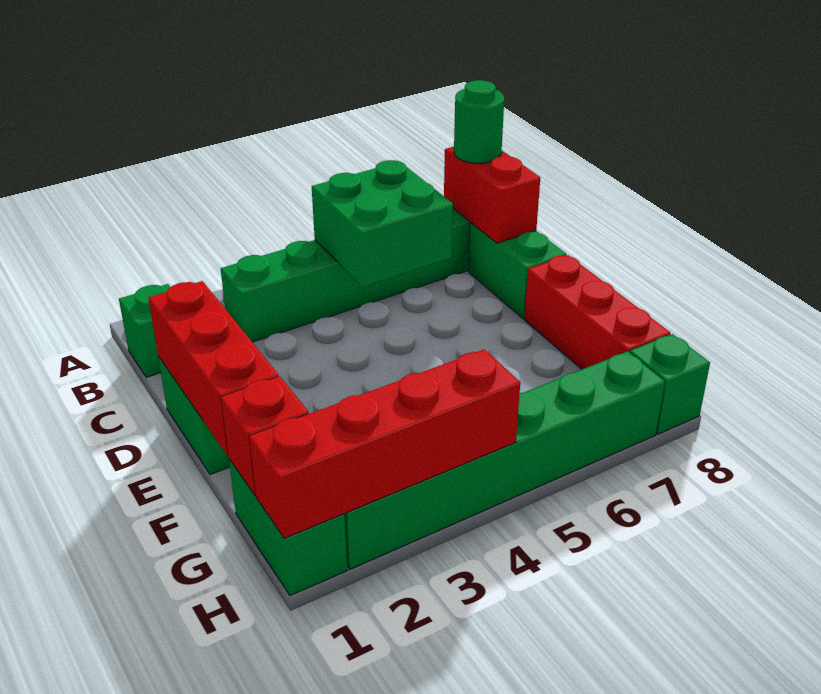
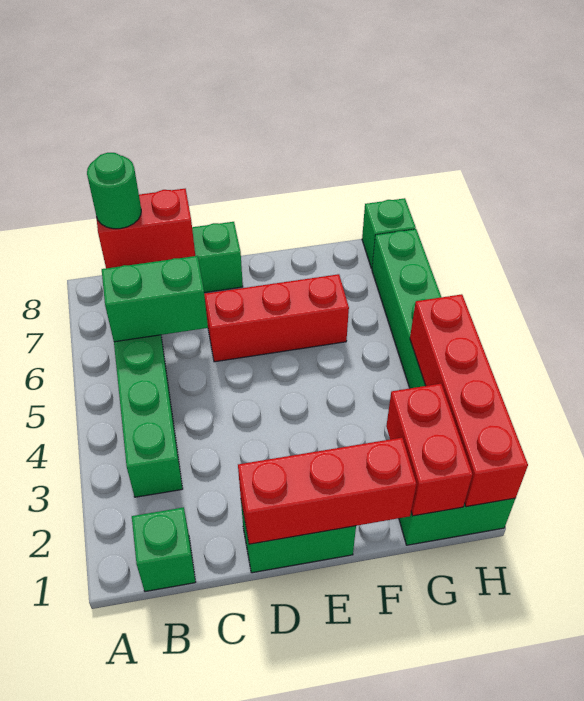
green 2x2 brick [312,160,453,287] -> green 1x2 brick [102,256,208,342]
red 1x3 brick [524,255,670,369] -> red 1x3 brick moved to [204,274,349,362]
red 1x1 brick [221,376,309,495] -> red 1x2 brick [386,384,473,516]

